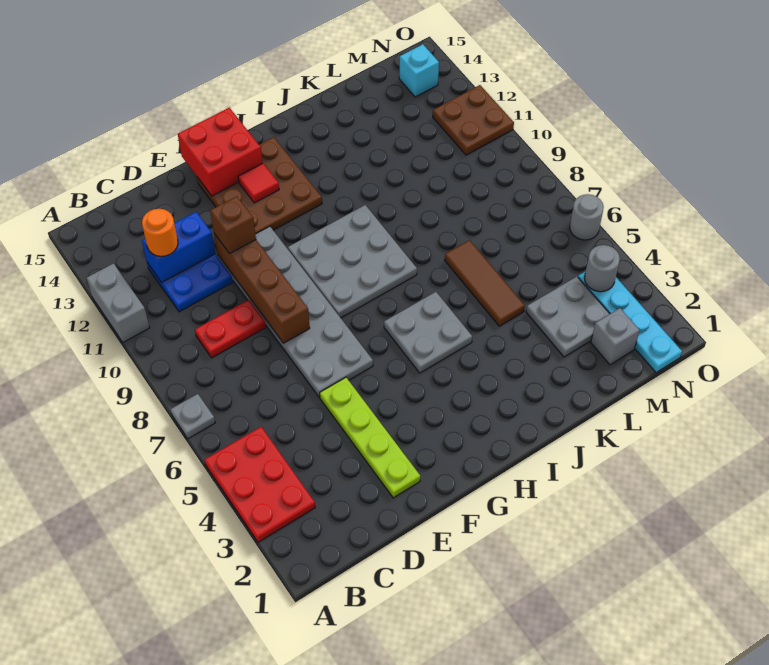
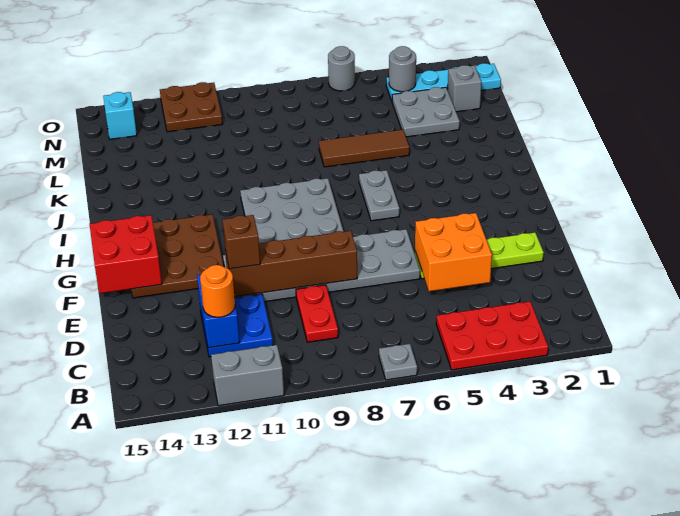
none -> orange 2x2 brick [415,213,492,291]
red 1x1 tile [238,163,279,203] -> none
grey 2x2 plate [384,292,472,373] -> grey 1x2 plate [359,170,400,221]

